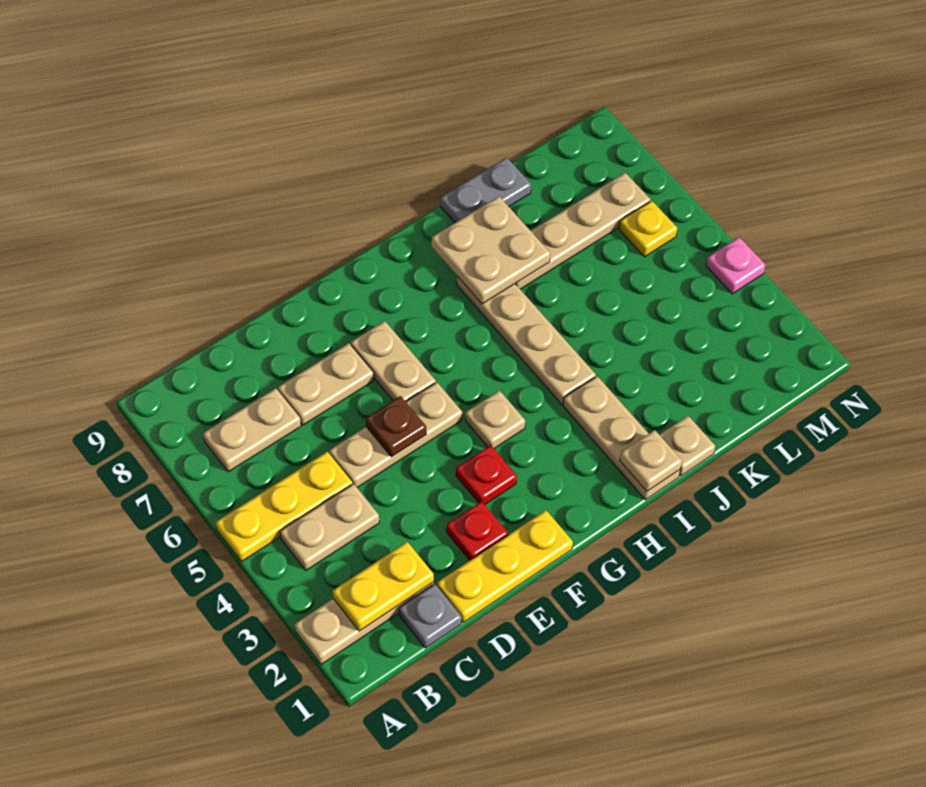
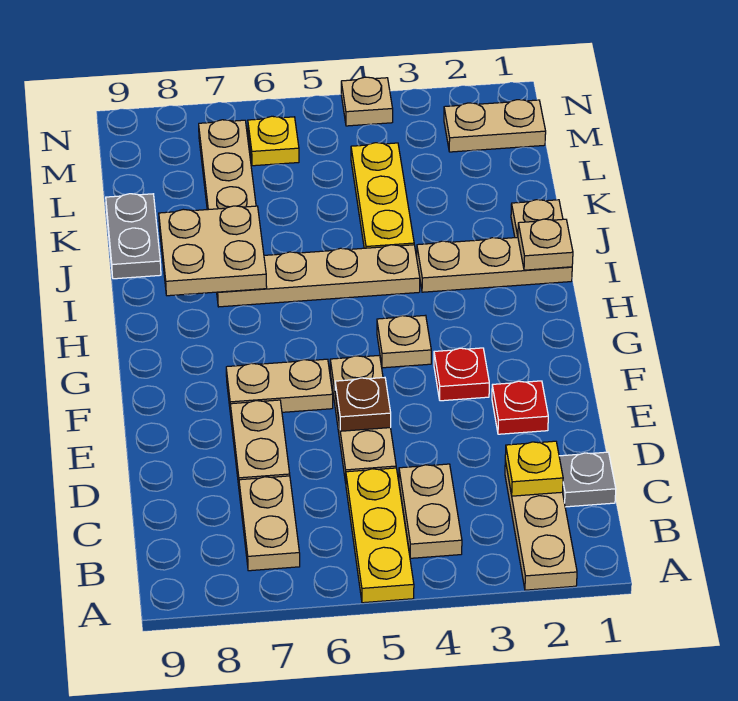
yellow 1x2 plate [333,542,434,631] -> yellow 1x1 plate [505,441,563,496]
yellow 1x3 plate [437,510,573,623] -> yellow 1x3 plate moved to [351,143,414,248]
none -> tan 1x2 plate [444,100,546,152]
pink 1x1 plate [706,237,766,294] -> tan 1x1 plate [341,77,393,126]

